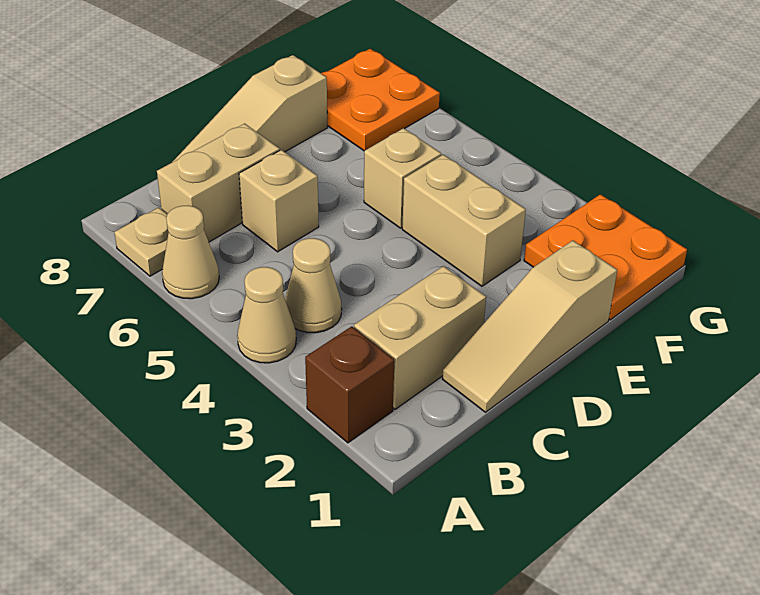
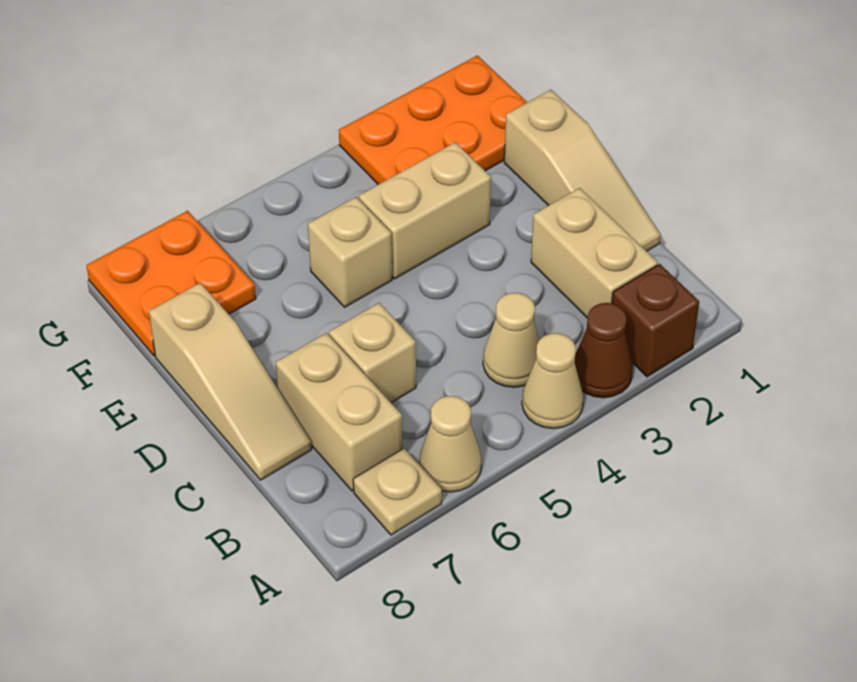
none -> brown 1x1 cone [575,303,633,398]
orange 2x2 plate [524,194,687,320] -> orange 2x3 plate [339,55,527,184]

